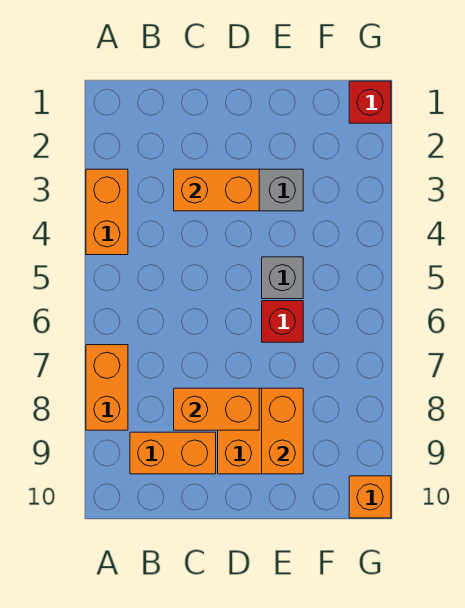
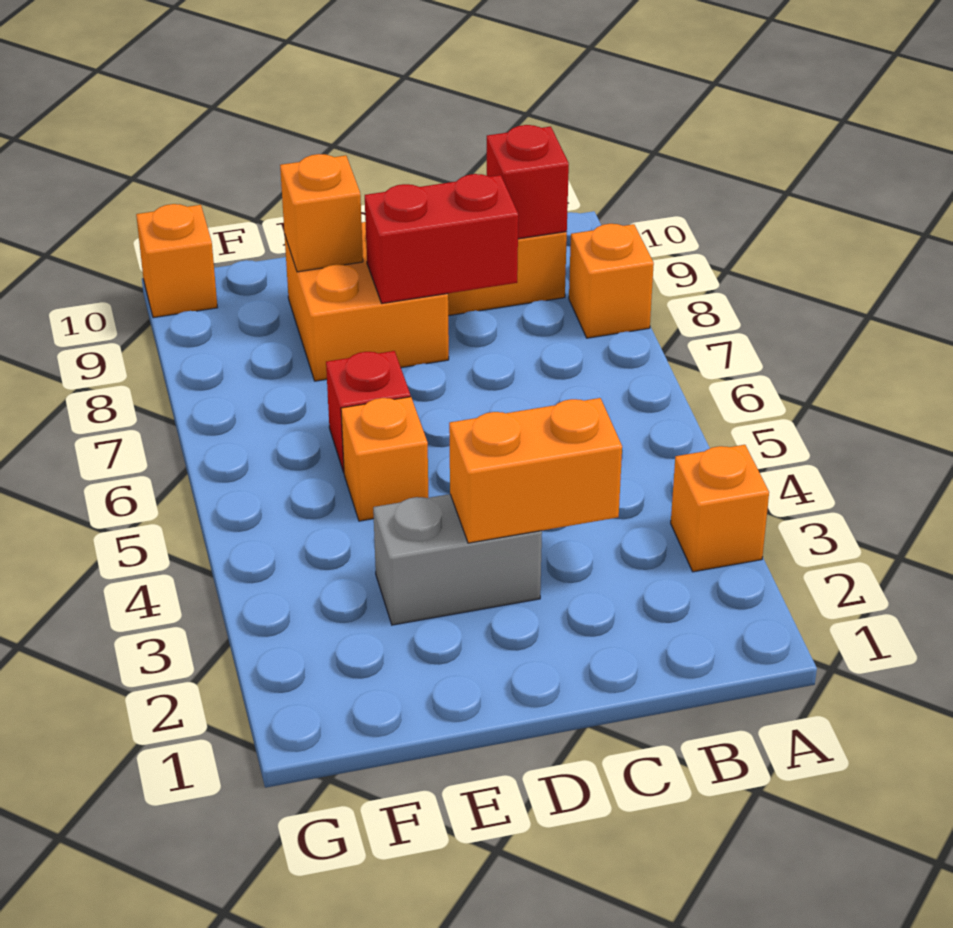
orange 1x2 brick [86,169,128,255] -> orange 1x1 brick [671,445,769,572]
orange 1x2 brick [86,345,128,430] -> orange 1x1 brick [569,224,654,338]
orange 1x2 brick [174,388,259,430] -> red 1x2 brick [365,174,518,303]
grey 1x1 brick [262,257,303,299] -> orange 1x1 brick [341,397,429,521]
orange 1x2 brick [262,388,303,474] -> orange 1x1 brick [280,154,363,272]
red 1x1 brick [349,81,391,123] -> red 1x1 brick moved to [487,125,569,239]

